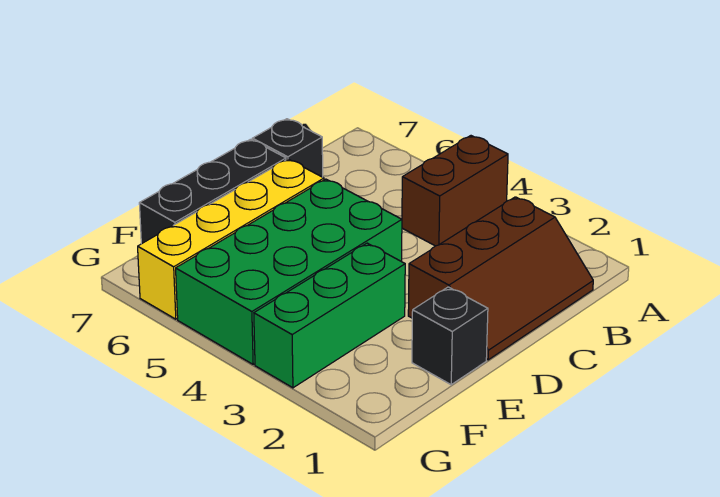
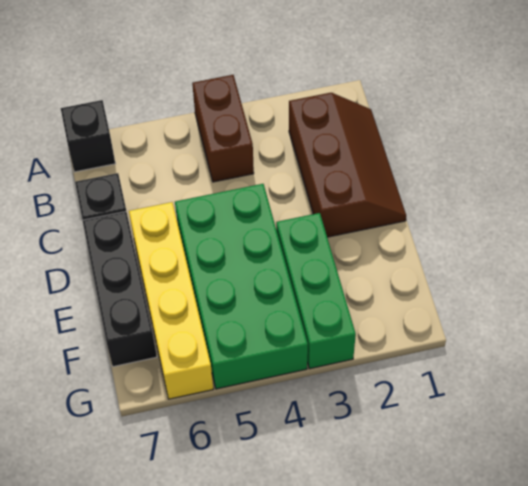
black 1x1 brick [412,287,488,385] -> black 1x1 brick moved to [61,100,115,172]

